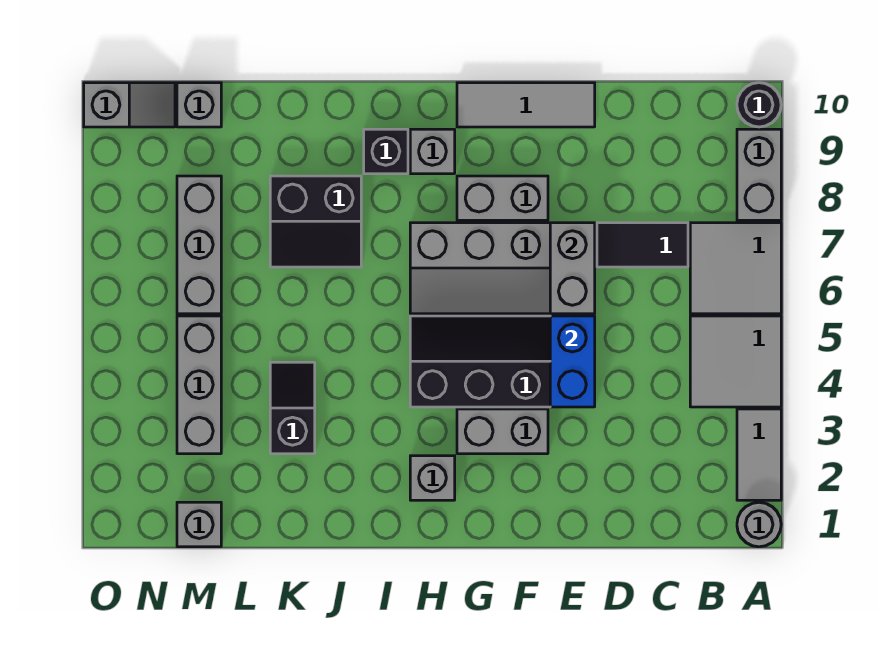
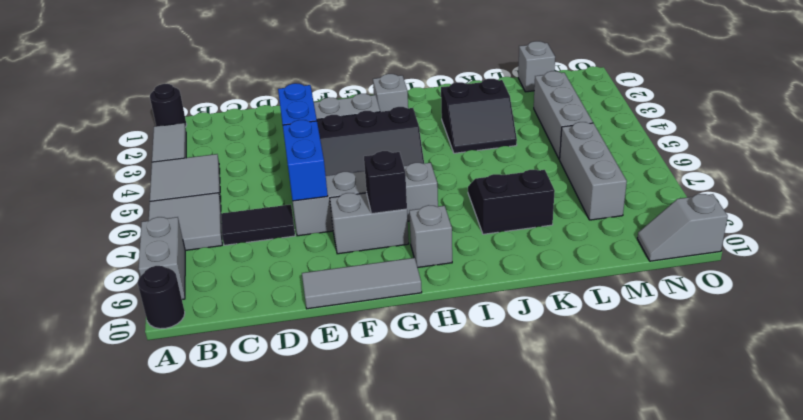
grey 1x1 round brick [737,502,781,547] -> black 1x1 round brick [150,84,186,127]
grey 1x2 brick [550,223,595,314] -> blue 1x2 brick [283,120,328,201]
black 1x1 brick [364,129,408,174] -> black 1x1 brick moved to [364,151,407,214]
black 1x2 slope [270,362,315,454] -> black 2x2 slope [441,79,517,153]
grey 1x1 brick [177,83,221,127] -> none

